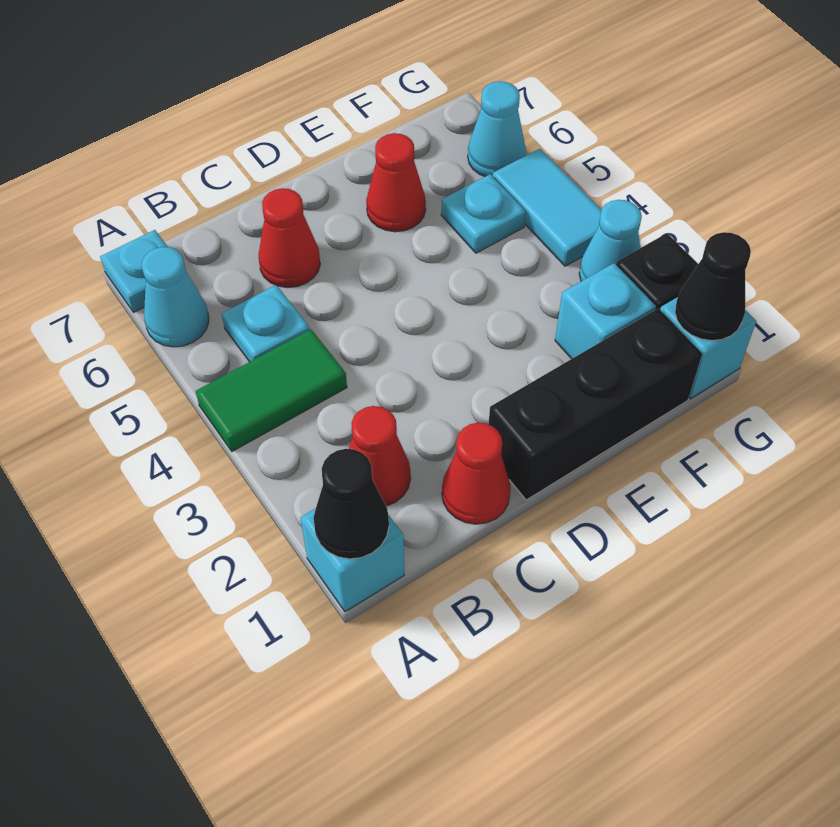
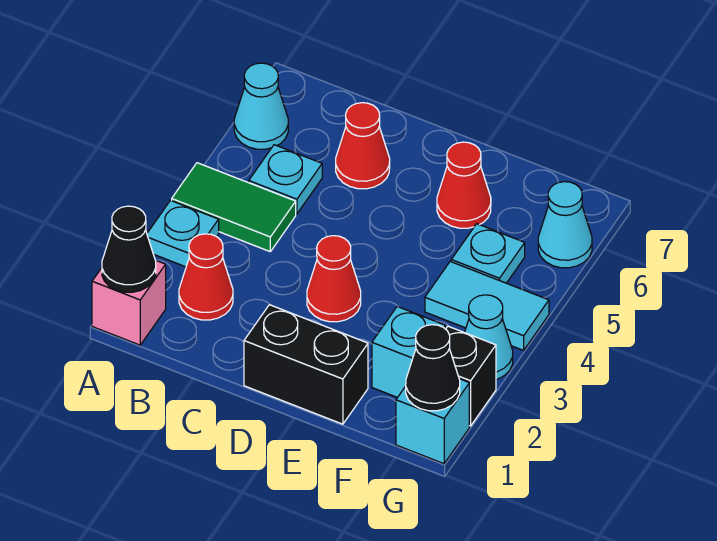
cyan 1x1 brick [301,509,404,612] -> pink 1x1 brick [92,260,166,345]
cyan 1x1 plate [100,230,168,312] -> cyan 1x1 plate moved to [147,201,219,267]
red 1x1 cone [442,423,511,524] -> red 1x1 cone moved to [307,236,361,322]
black 1x3 brick [489,308,702,500] -> black 1x2 brick [244,305,368,424]
cyan 1x2 tile [493,149,602,266] -> cyan 1x2 tile turned to [425,262,549,350]

